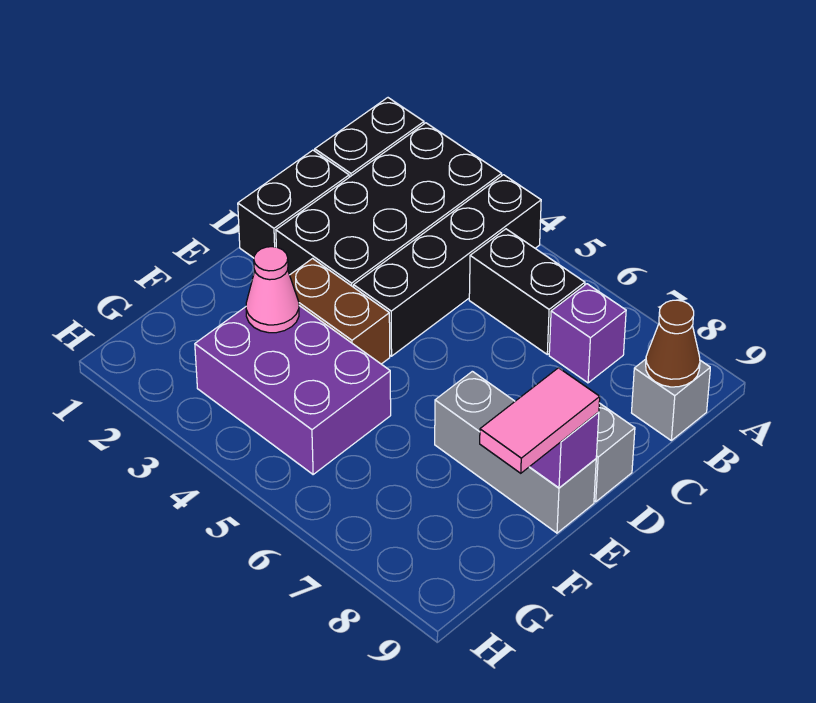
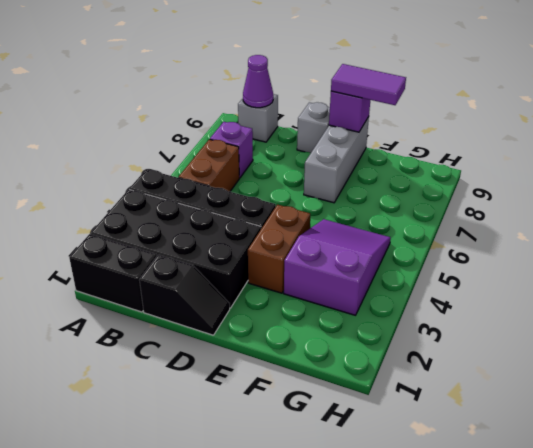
black 1x2 brick [469,229,585,354] -> brown 1x2 brick [179,139,239,192]
brown 1x1 cone [646,300,700,387] -> purple 1x1 cone [243,55,273,108]
black 1x2 brick [238,150,349,258] -> black 1x2 slope [139,255,230,335]
pink 1x2 tile [480,368,600,473] -> purple 1x2 tile [331,64,406,105]
purple 2x3 brick [195,306,391,474] -> purple 2x3 slope [284,219,391,315]
pink 1x1 cone [246,247,299,333] -> none

